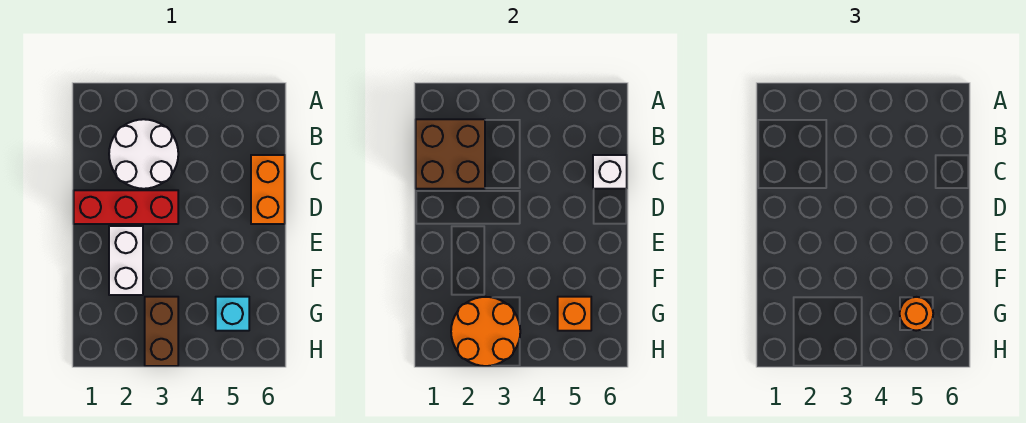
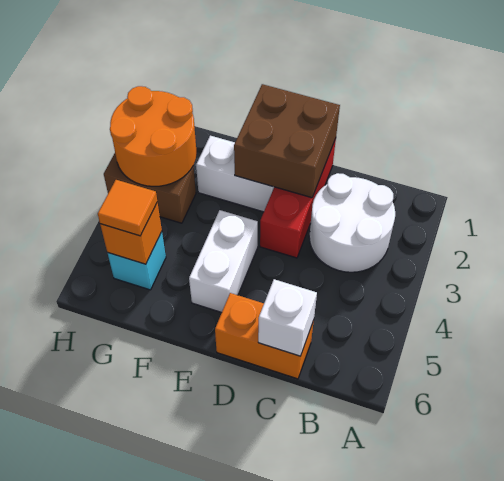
brown 2x2 brick [416,119,485,189] -> brown 2x2 brick moved to [234,84,340,198]
none -> white 1x2 brick [189,210,258,313]
orange 1x1 round brick [900,297,933,331] -> orange 1x1 tile [98,180,157,236]

